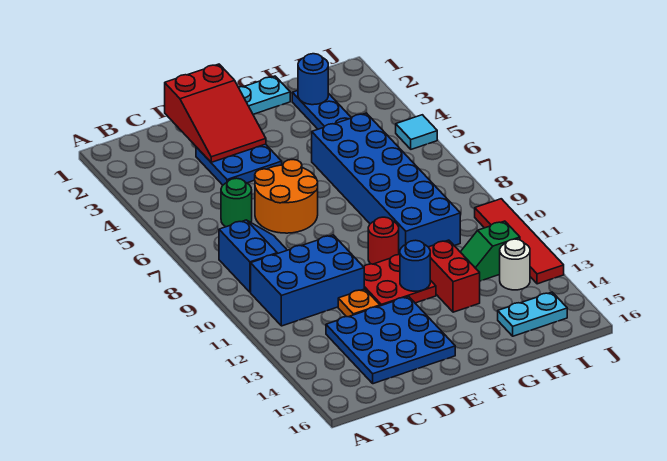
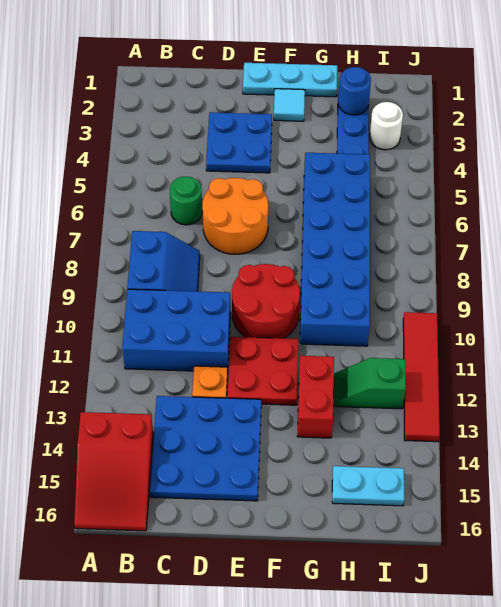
red 2x3 slope [165,64,266,162] -> red 2x3 slope moved to [74,412,153,531]
red 1x1 round brick [368,217,399,264] -> red 2x2 round brick [232,264,300,338]
blue 1x1 round brick [400,240,430,291] -> none
white 1x1 round brick [500,239,530,290] -> white 1x1 round brick moved to [370,102,403,150]
cyan 1x1 tile [396,115,437,149] -> cyan 1x1 tile moved to [274,89,305,121]

